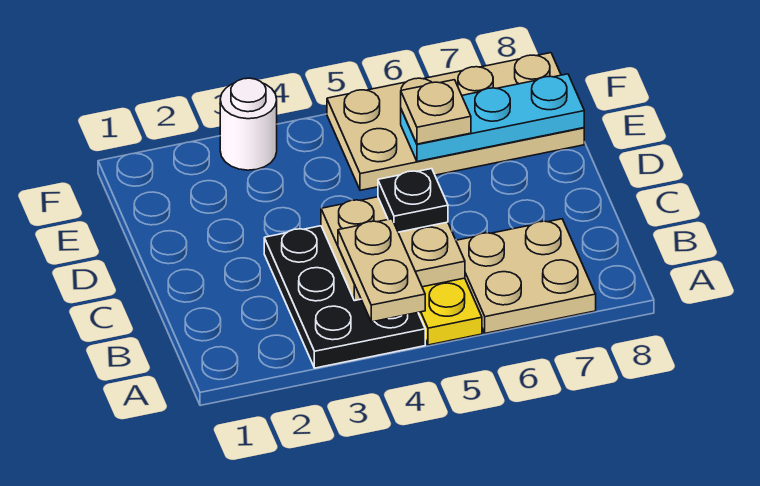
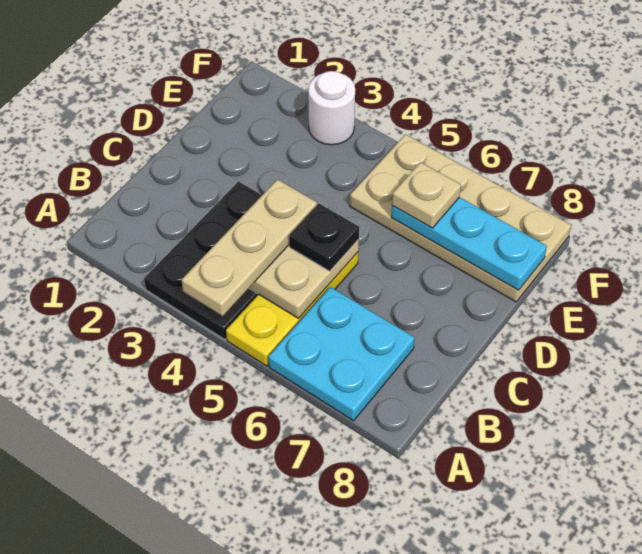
tan 1x2 plate [338,219,425,322] -> tan 1x3 plate [182,180,317,316]
tan 2x2 plate [456,219,596,333] -> cyan 2x2 plate [268,287,415,421]

